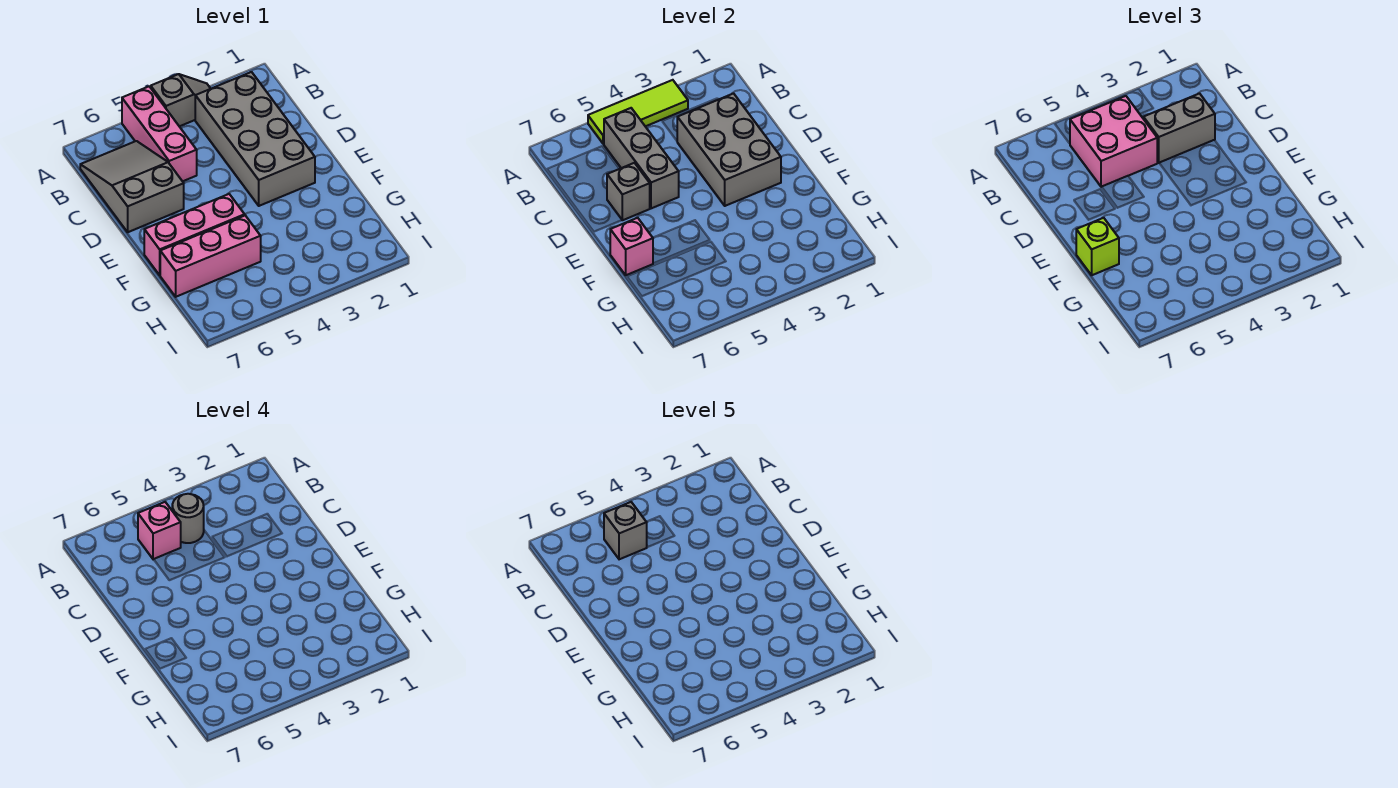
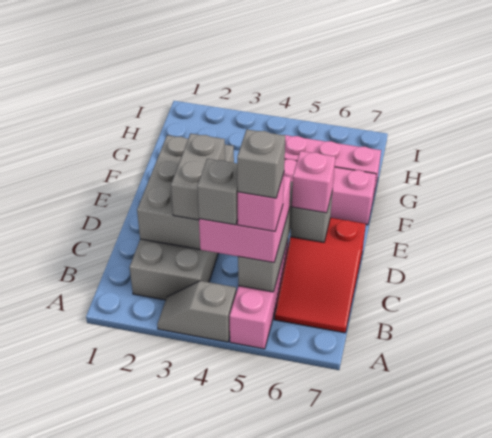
lime 1x3 tile [588,80,688,144] -> none
grey 1x1 round brick [172,494,204,543] -> grey 1x1 brick [197,159,238,225]
grey 2x3 slope [80,141,184,232] -> red 2x3 slope [274,218,366,333]
grey 1x2 brick [1143,94,1215,163] -> grey 1x2 brick turned to [171,134,225,220]
pink 1x1 brick [610,218,653,275] -> pink 1x1 brick moved to [292,151,335,213]
lime 1x1 brick [1076,218,1119,275] -> none

